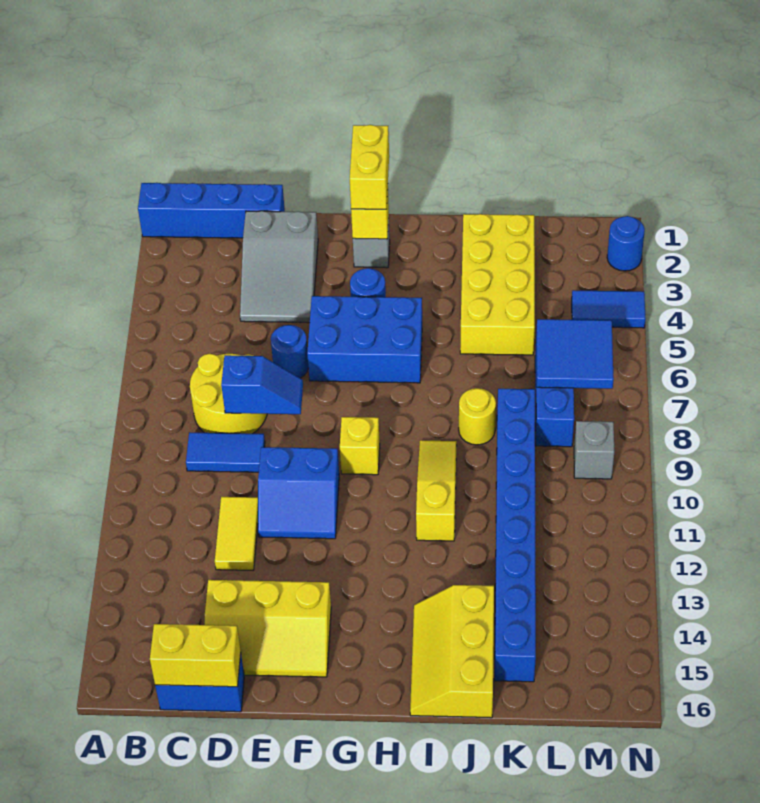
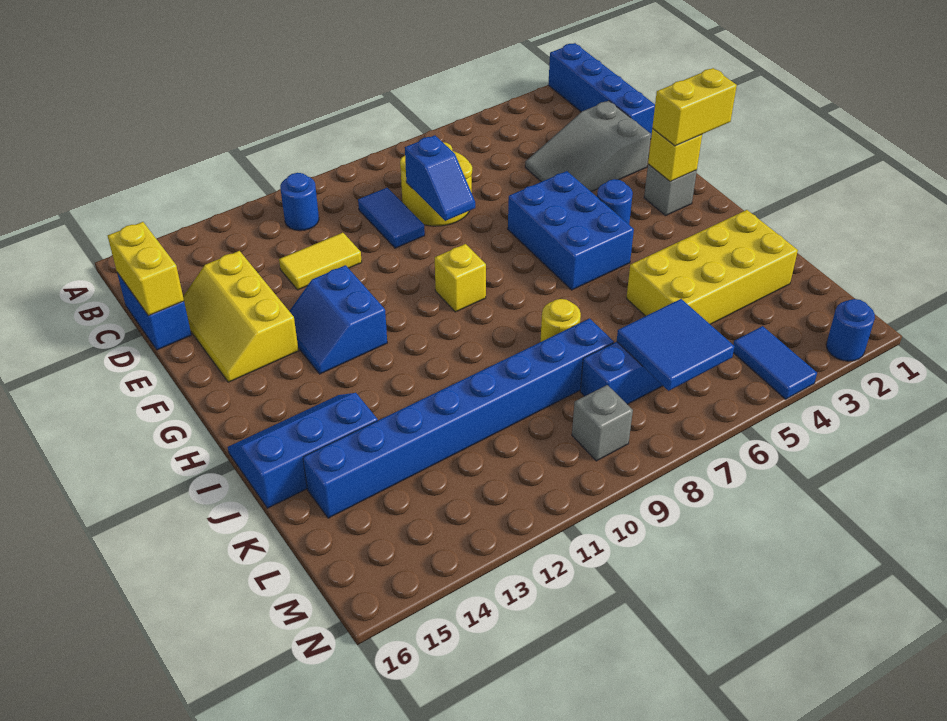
blue 1x1 round brick [271,325,308,378] -> blue 1x1 round brick moved to [280,173,319,231]
blue 2x2 slope [258,447,339,539] -> blue 2x2 slope moved to [289,265,387,374]
yellow 1x3 slope [416,440,457,541] -> none
yellow 2x3 slope [410,585,494,718] -> blue 2x3 slope [228,393,378,508]

